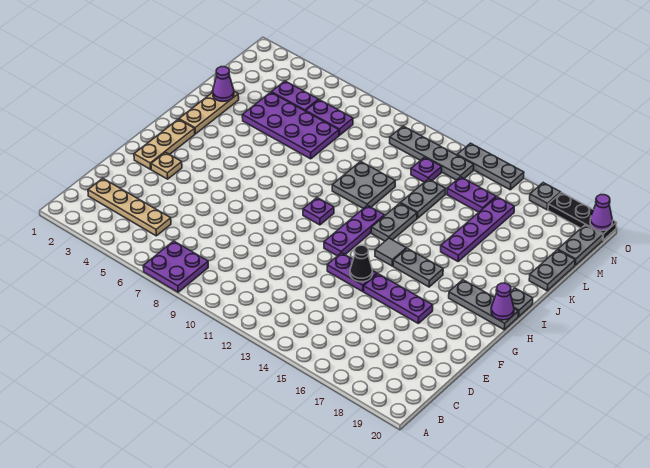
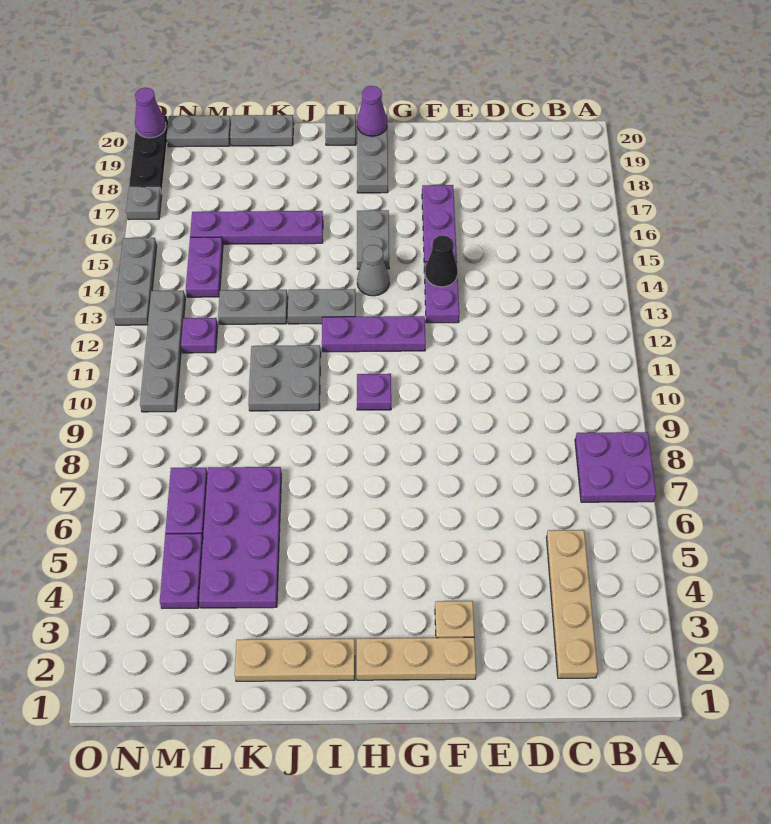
grey 1x1 tile [375,238,406,266] -> grey 1x1 cone [357,245,389,296]
purple 1x1 cone [213,67,234,102] -> none

